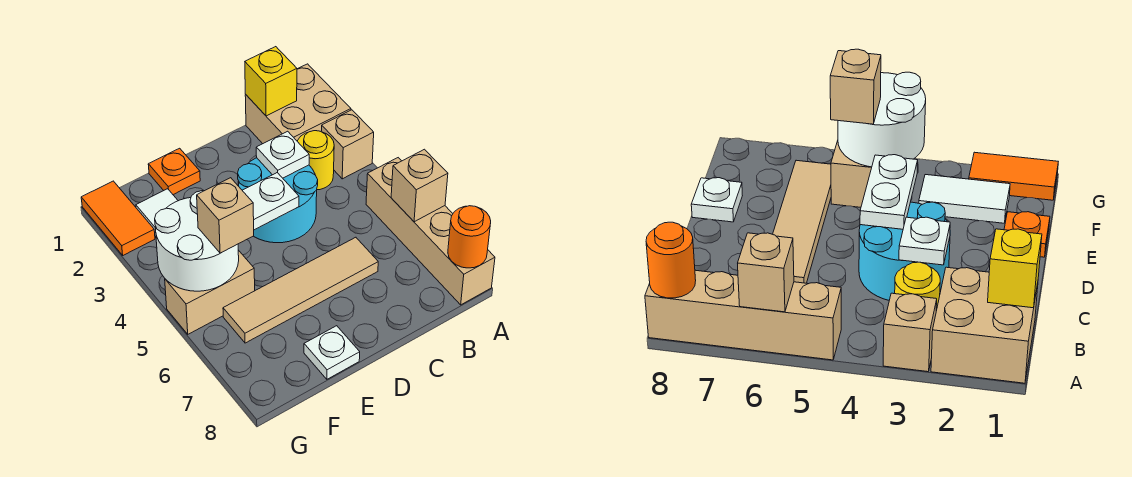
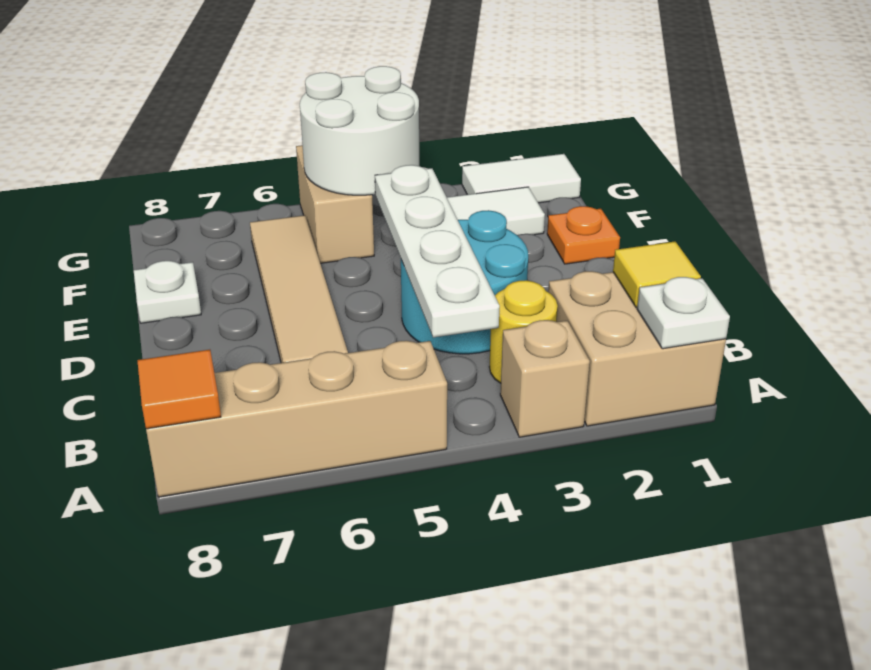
tan 1x1 brick [391,149,448,222] -> none
orange 1x1 round brick [448,206,491,268] -> orange 1x1 tile [137,350,221,429]
yellow 1x1 brick [245,47,297,116] -> yellow 1x1 tile [613,241,701,308]
white 1x1 plate [256,131,309,178] -> white 1x1 plate moved to [637,277,730,349]
white 1x2 plate [242,173,299,230] -> white 1x4 plate [375,165,500,338]
tan 1x1 brick [197,178,254,253] -> none
orange 1x2 tile [81,181,155,255] -> white 1x2 tile [462,154,581,203]

